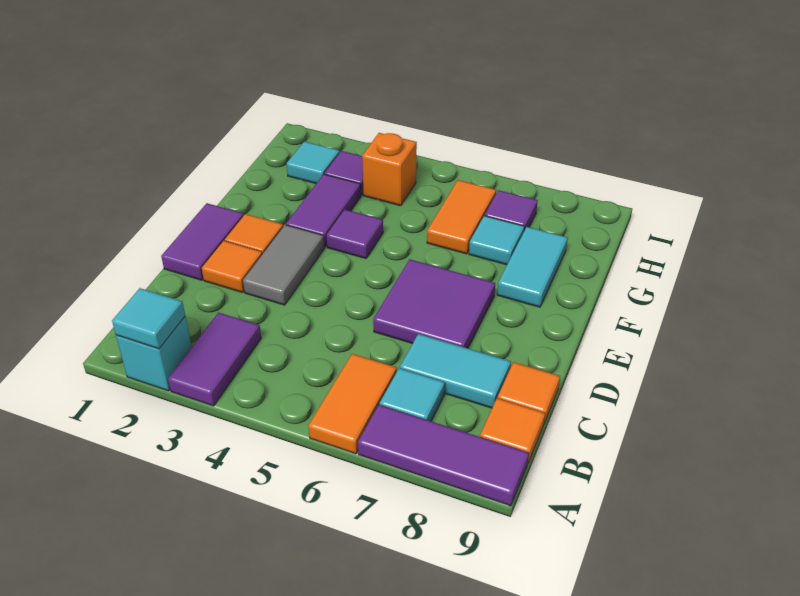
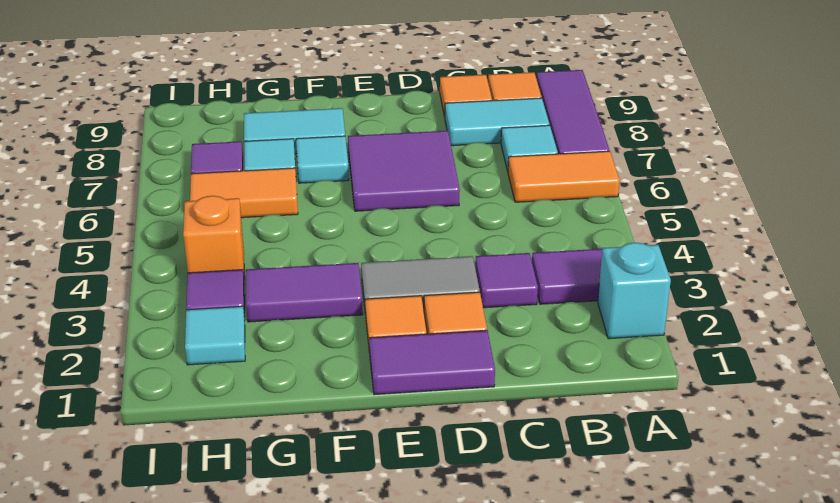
cyan 1x1 tile [112,288,185,349] -> cyan 1x1 tile moved to [296,136,349,183]
cyan 1x2 tile [400,334,511,408] -> cyan 1x2 tile turned to [445,98,550,146]
purple 1x1 tile [327,209,383,259] -> purple 1x1 tile moved to [475,253,538,308]

